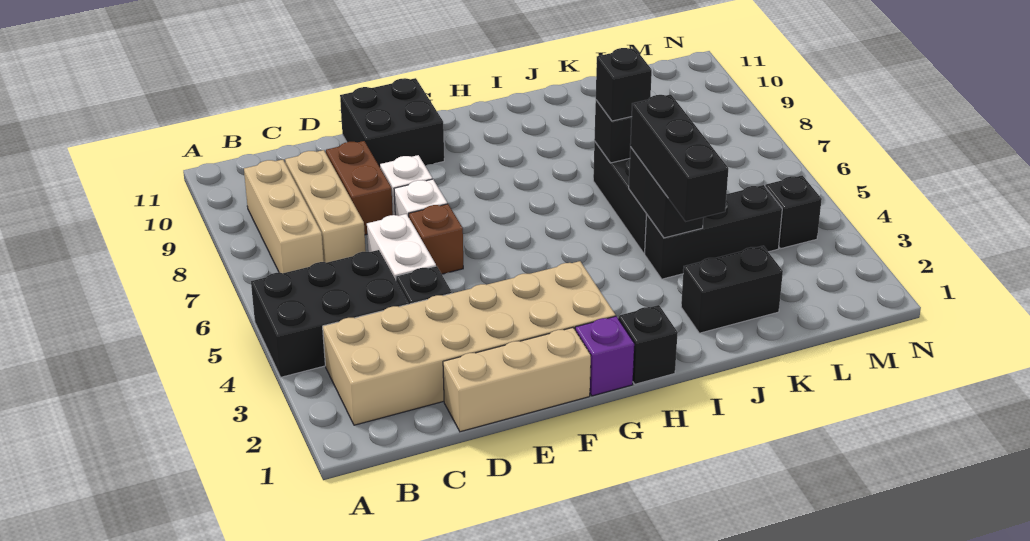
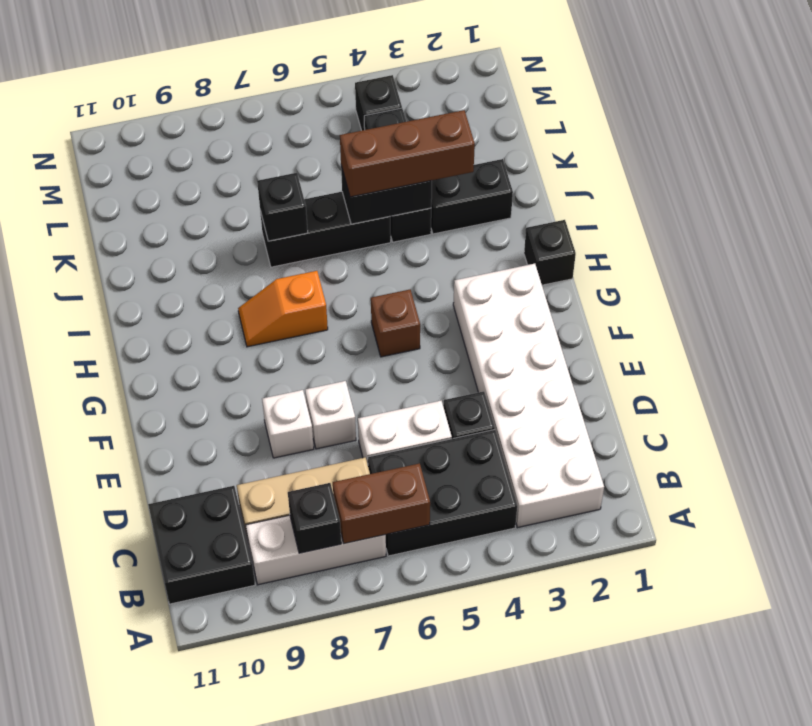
black 2x3 brick [251,250,408,377] -> black 2x3 brick turned to [368,430,517,556]
tan 2x6 brick [323,261,616,425] -> white 2x6 brick [453,264,604,528]
tan 1x3 brick [244,160,324,273] -> white 1x3 brick [246,515,386,585]
tan 1x3 brick [443,328,591,432] -> none
brown 1x2 brick [326,141,393,235] -> brown 1x2 brick moved to [333,463,430,544]
brown 1x1 brick [409,204,463,274] -> brown 1x1 brick moved to [371,290,420,357]
black 2x2 brick [340,78,444,167] -> black 2x2 brick moved to [148,486,255,604]
purple 1x1 brick [575,316,634,396] -> none
none -> orange 1x2 slope [238,271,328,347]
black 1x2 brick [681,246,783,333] -> black 1x2 brick turned to [431,159,513,234]
black 1x3 brick [630,94,728,221] -> brown 1x3 brick [340,110,475,197]
black 1x1 brick [596,48,652,121] -> black 1x1 brick moved to [288,483,341,553]

